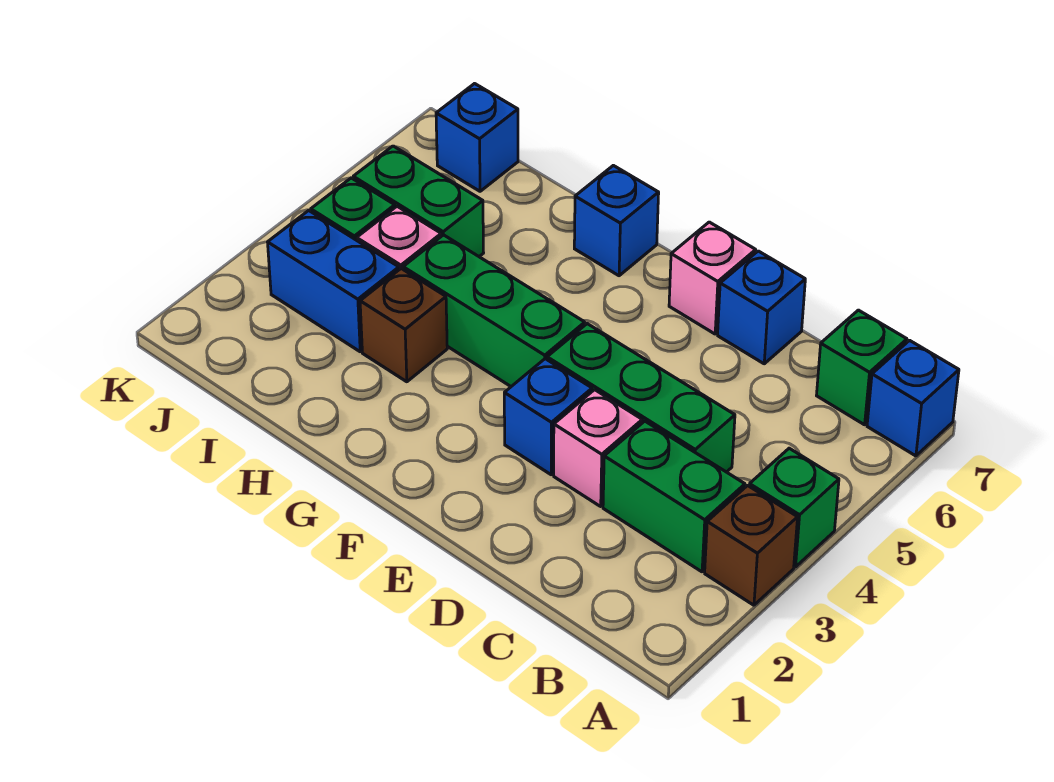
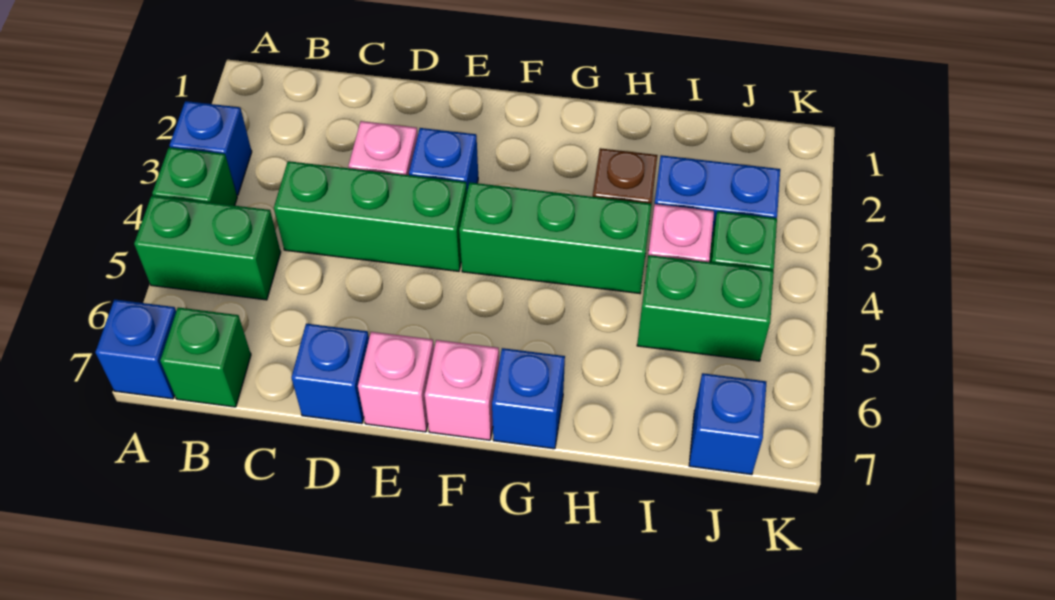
brown 1x1 brick [705,486,798,605] -> blue 1x1 brick [170,101,252,195]
green 1x2 brick [603,421,745,572] -> green 1x2 brick moved to [134,196,281,300]
none -> pink 1x1 brick [425,340,499,440]

